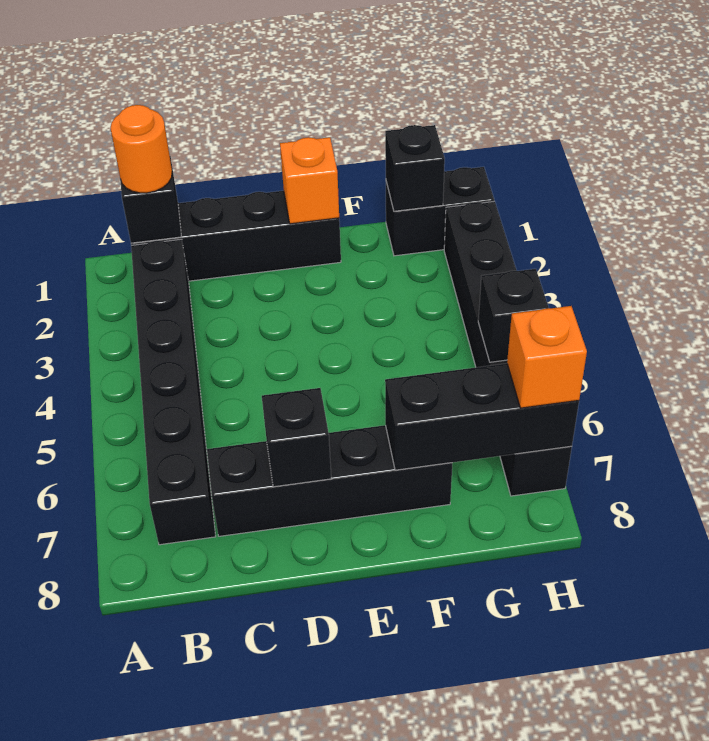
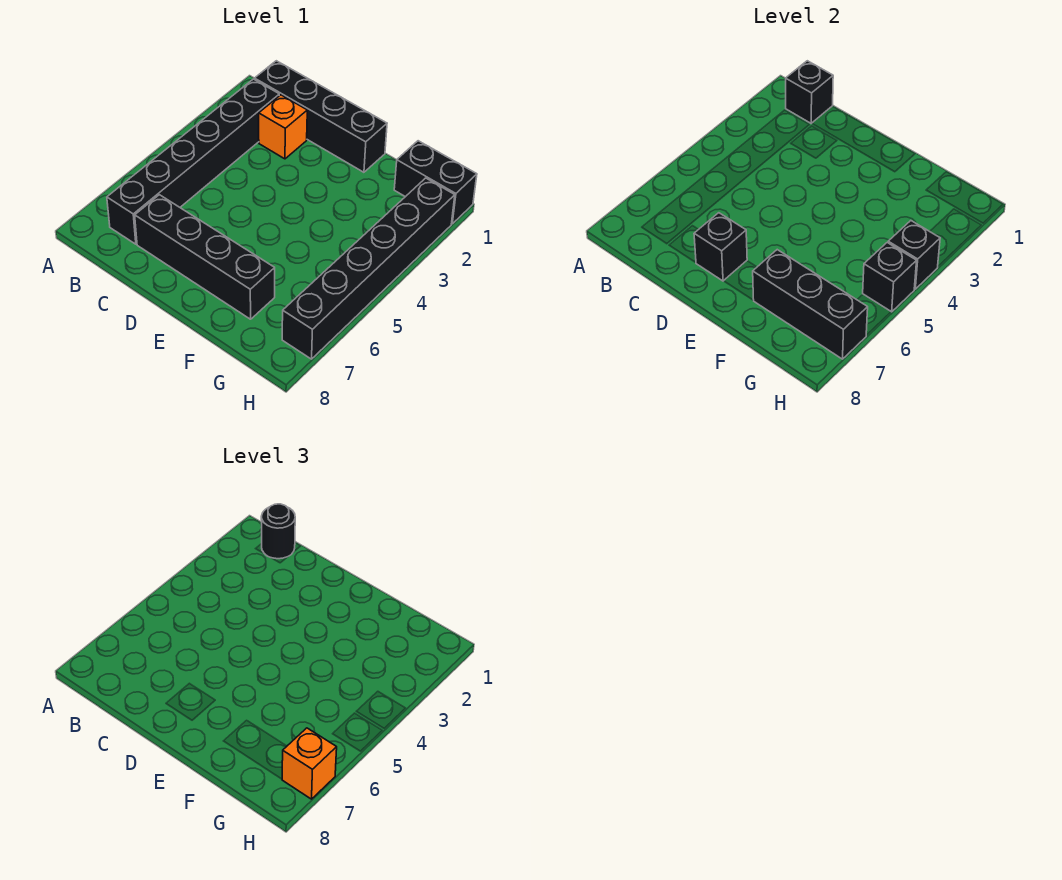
orange 1x1 round brick [111,105,172,193] -> black 1x1 round brick [261,504,295,559]
orange 1x1 brick [280,137,339,224] -> orange 1x1 brick moved to [259,95,307,159]
black 1x1 brick [385,125,445,211] -> black 1x1 brick moved to [888,221,940,289]

